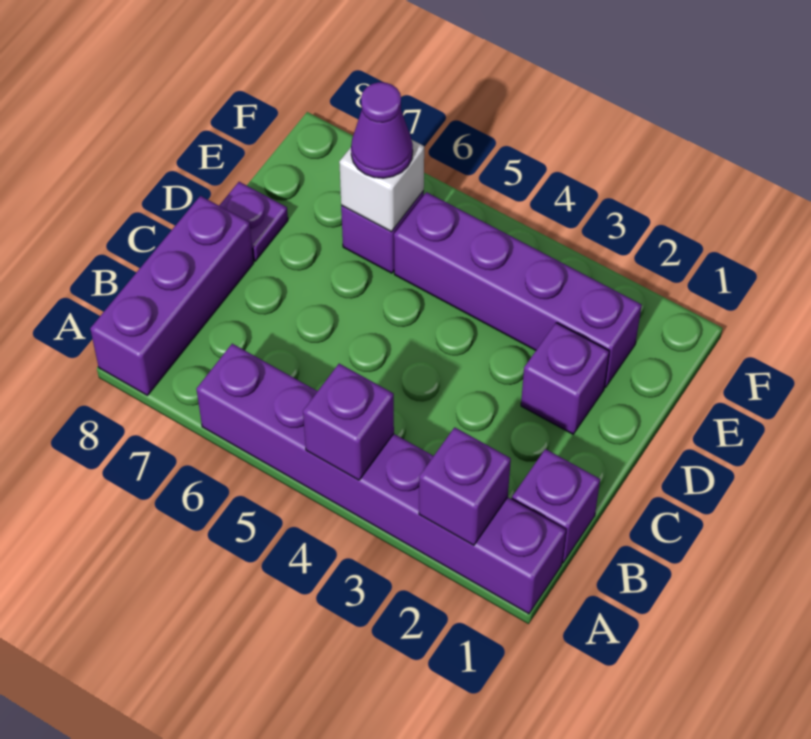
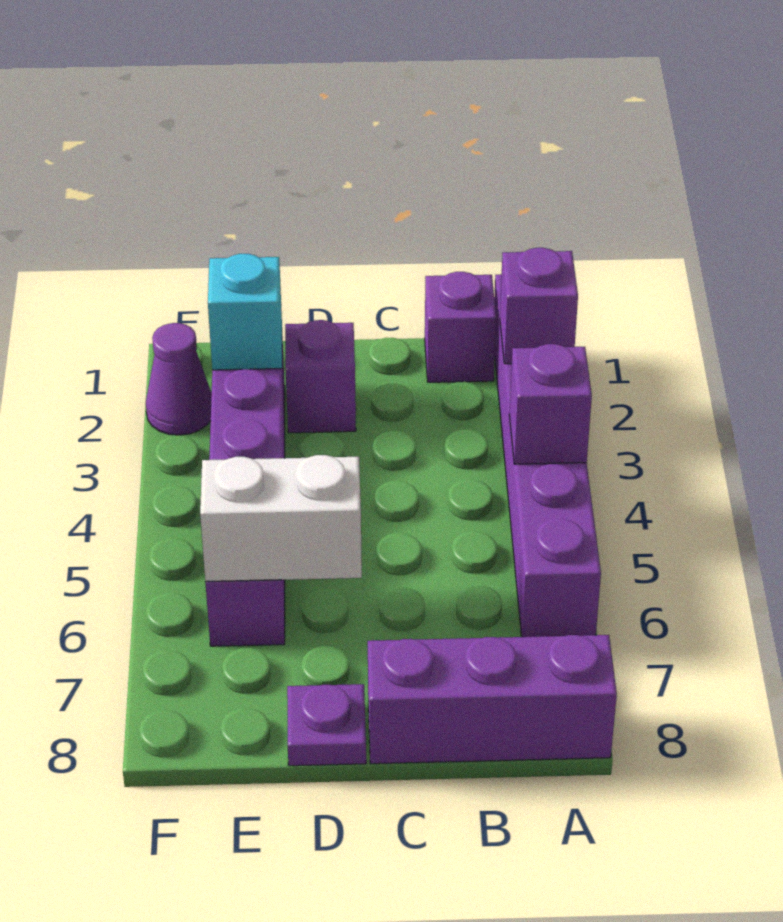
none -> cyan 1x1 brick [208,254,282,370]
white 1x1 brick [339,139,424,232] -> white 1x2 brick [200,455,362,582]
purple 1x1 cone [351,82,413,178] -> purple 1x1 cone moved to [146,323,212,435]

